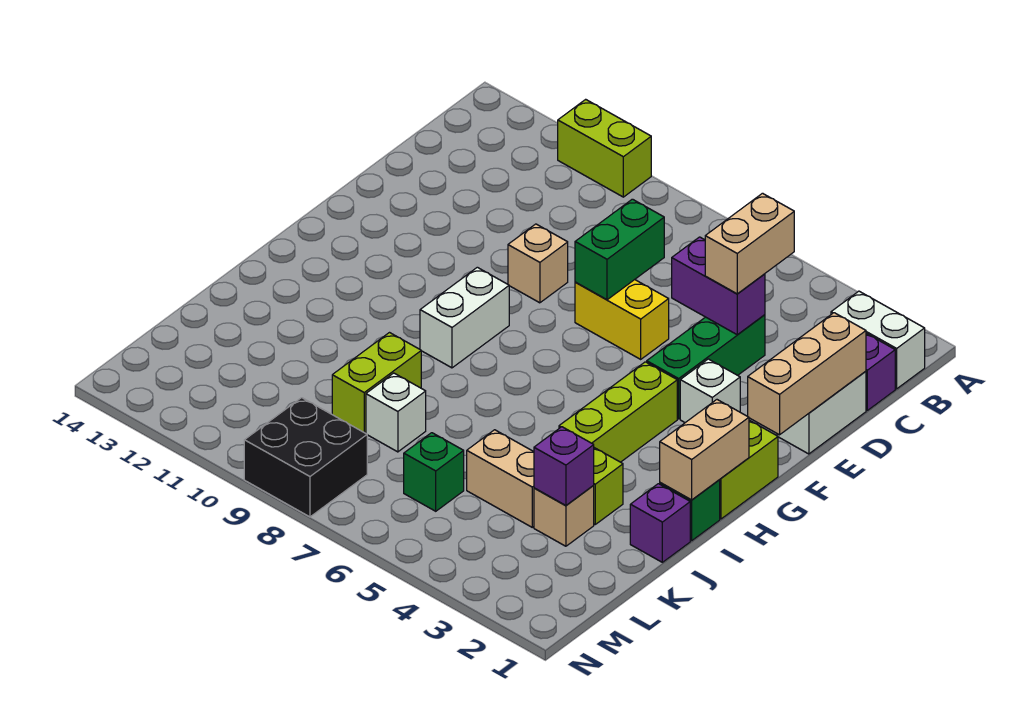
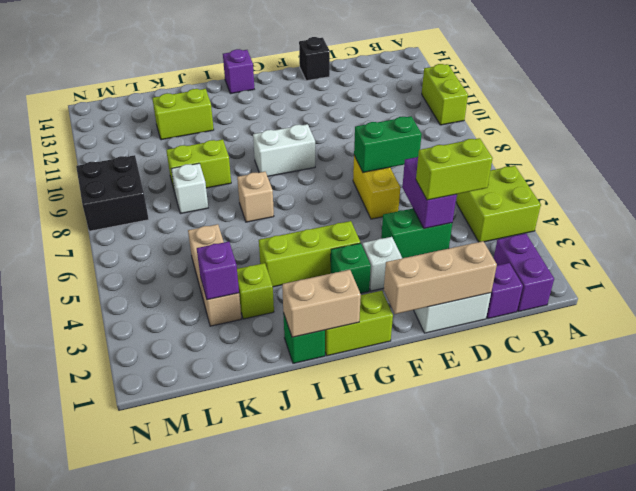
none -> lime 2x2 brick [456,166,541,242]
white 1x2 brick [831,291,925,389] -> purple 1x2 brick [494,233,554,312]
tan 1x2 brick [705,193,794,294] -> lime 1x2 brick [416,138,493,200]
green 1x3 brick [647,315,765,419] -> green 1x2 brick [381,209,452,258]
tan 1x1 brick [508,224,568,303] -> tan 1x1 brick moved to [237,172,274,222]
none -> black 1x1 brick [299,37,330,81]
purple 1x1 brick [630,484,690,562] -> purple 1x1 brick moved to [223,49,254,94]
none -> lime 1x2 brick [152,89,214,140]
green 1x1 brick [404,433,464,511] -> green 1x1 brick moved to [331,243,371,293]

